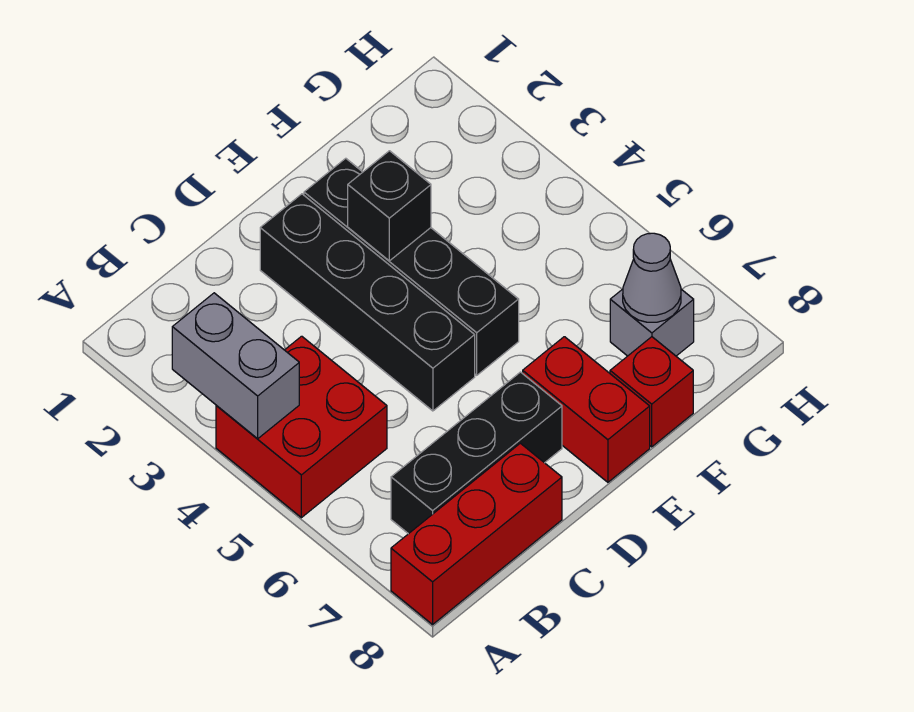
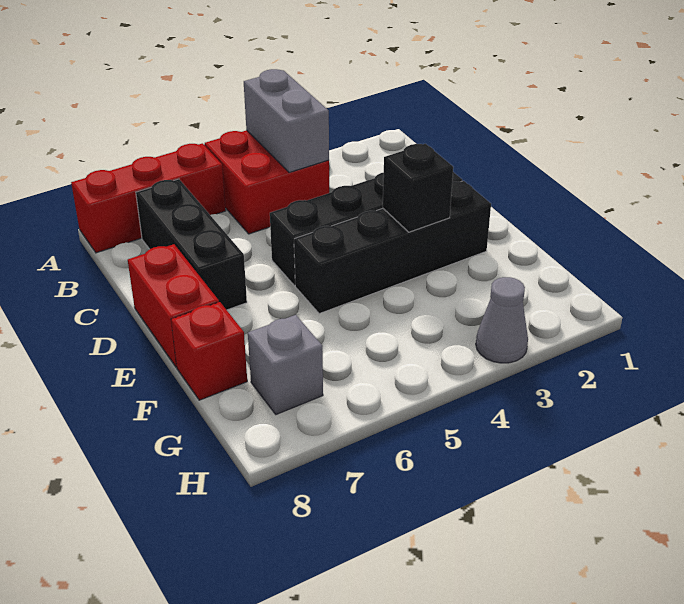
grey 1x2 brick [172,293,299,439] -> grey 1x2 brick turned to [244,69,329,173]
red 1x3 brick [391,443,562,625] -> red 1x3 brick turned to [71,143,226,253]
red 1x2 brick [523,337,650,482] -> red 1x2 brick turned to [128,244,219,367]
grey 1x1 cone [623,233,681,322] -> grey 1x1 cone moved to [476,277,528,363]

